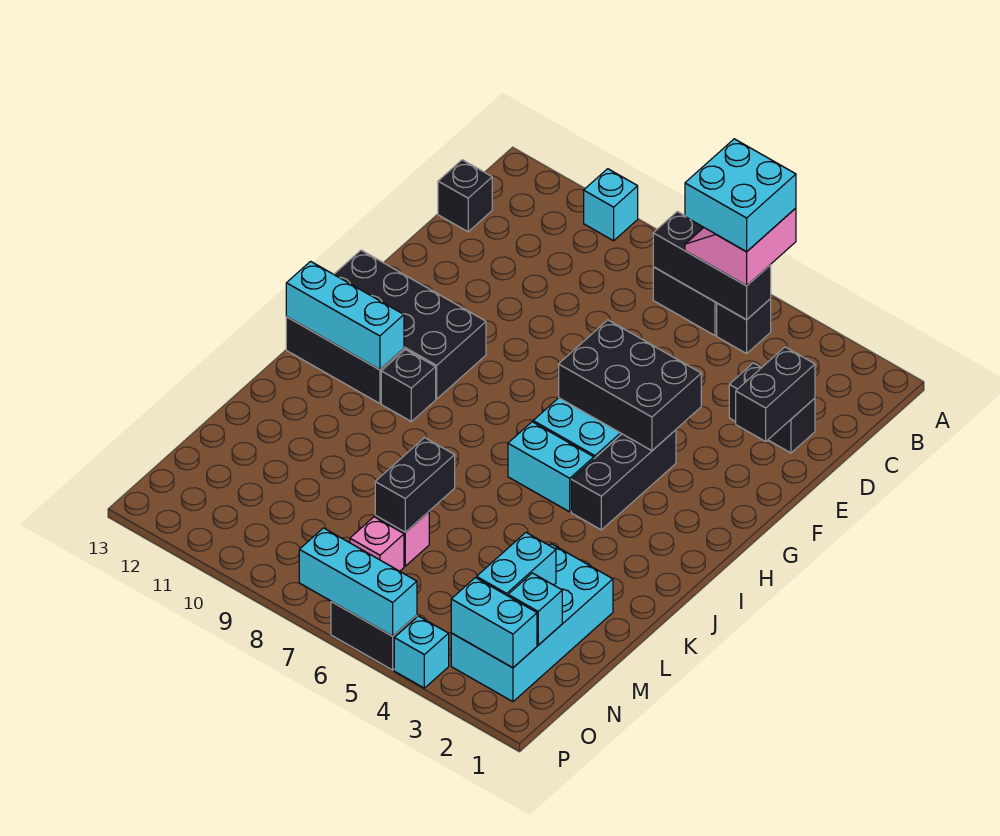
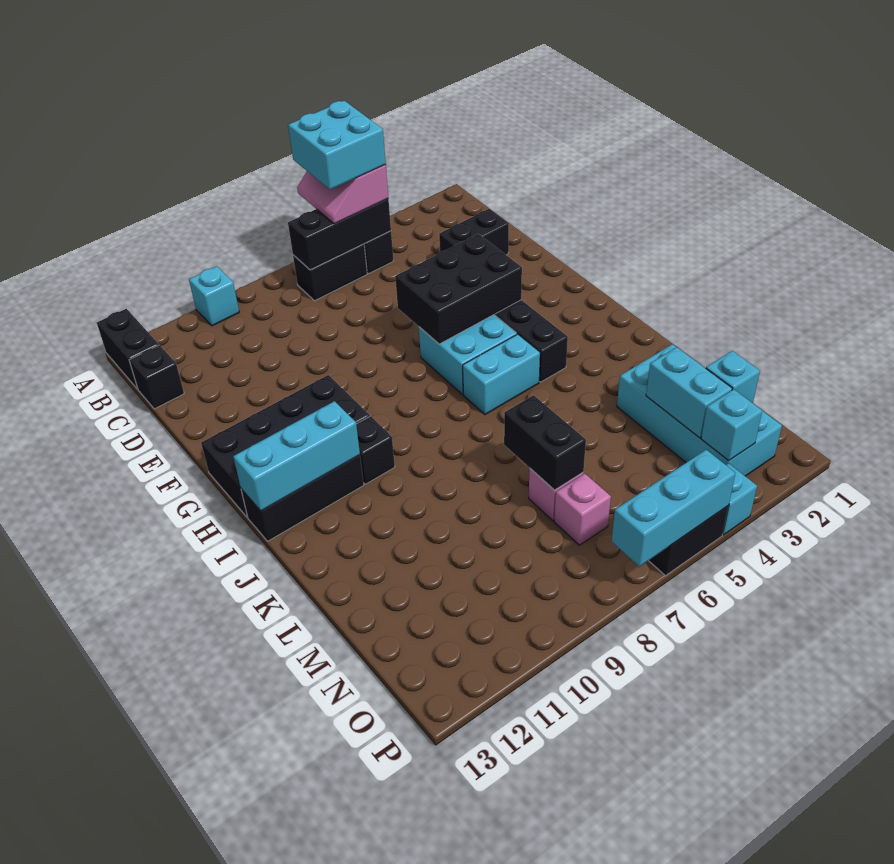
black 1x2 brick [736,347,815,441] -> black 1x2 brick moved to [97,309,159,389]
cyan 1x2 brick [451,578,537,668] -> cyan 1x1 brick [701,389,762,461]

